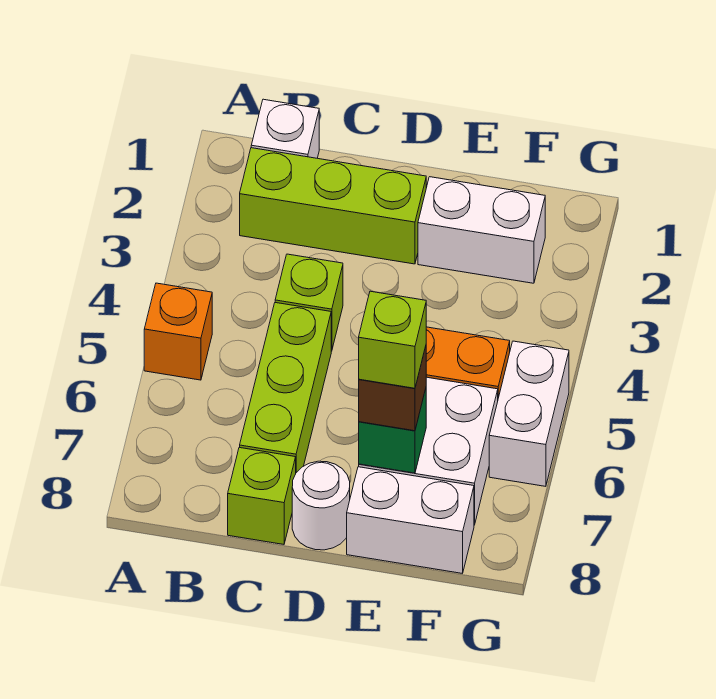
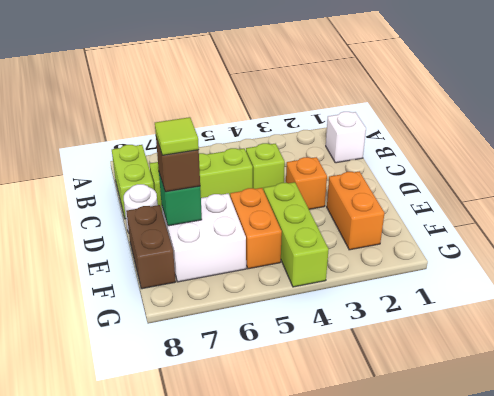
orange 1x1 brick [144,283,212,380] -> orange 1x1 brick moved to [286,157,327,209]
lime 1x3 brick [240,148,426,264] -> lime 1x3 brick moved to [264,182,329,287]
lime 1x1 brick [228,447,296,544] -> lime 1x2 brick [112,145,154,219]
white 1x2 brick [418,177,545,283] -> orange 1x2 brick [327,171,384,250]
lime 1x1 brick [359,291,426,388] -> lime 1x1 tile [155,117,199,155]
white 1x2 brick [347,467,474,573] -> brown 1x2 brick [126,205,176,289]
white 1x2 brick [489,341,569,486] -> none

